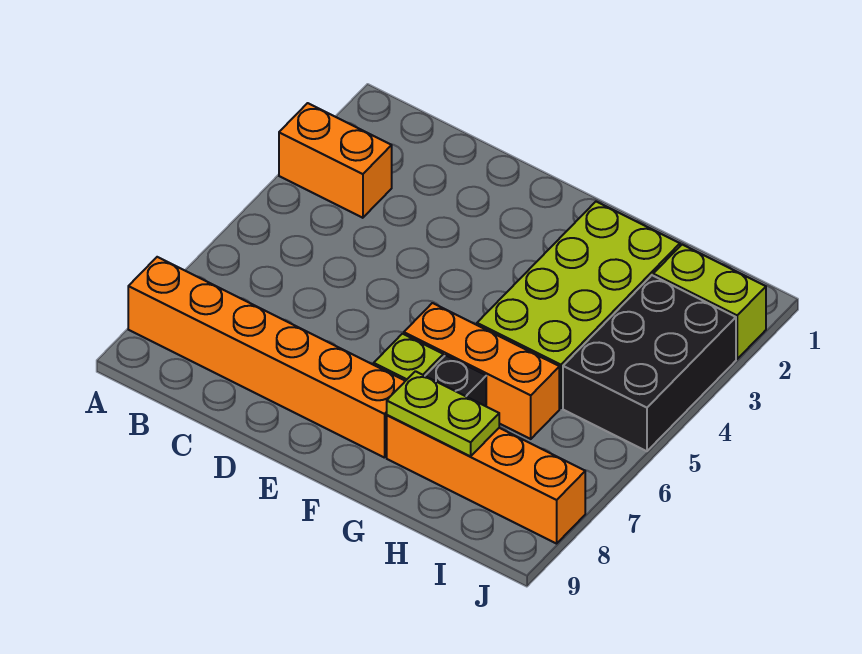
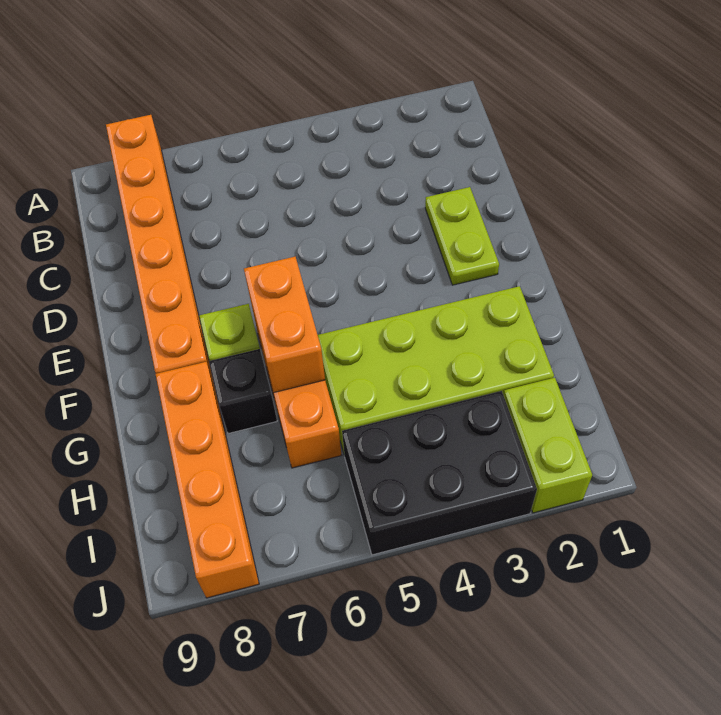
orange 1x2 brick [279,103,392,218] -> orange 1x2 brick moved to [244,257,325,392]
lime 1x2 plate [387,371,499,456] -> lime 1x2 plate moved to [425,187,499,285]

